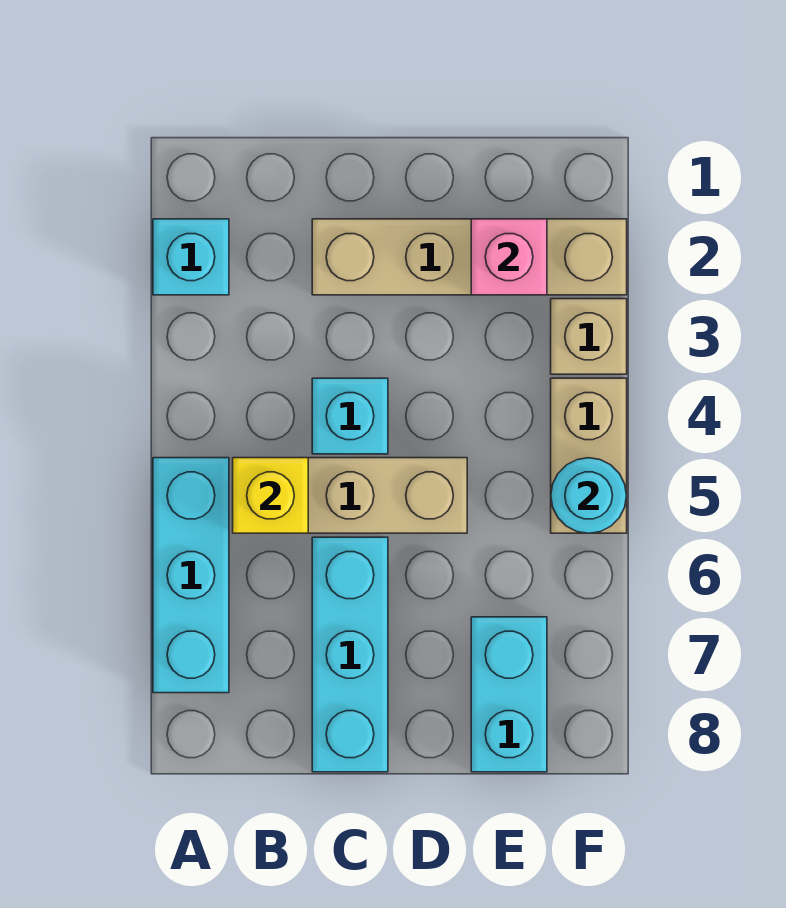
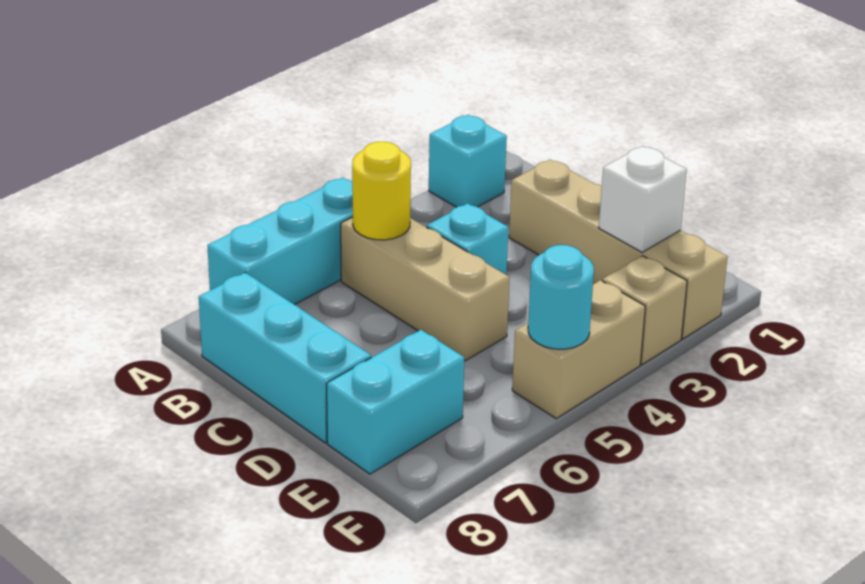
yellow 1x1 brick [233,458,308,533] -> yellow 1x1 round brick [352,142,411,240]
cyan 1x3 brick [312,537,388,772] -> cyan 1x3 brick turned to [199,273,371,443]
pink 1x1 brick [471,219,547,295] -> white 1x1 brick [599,146,687,252]

